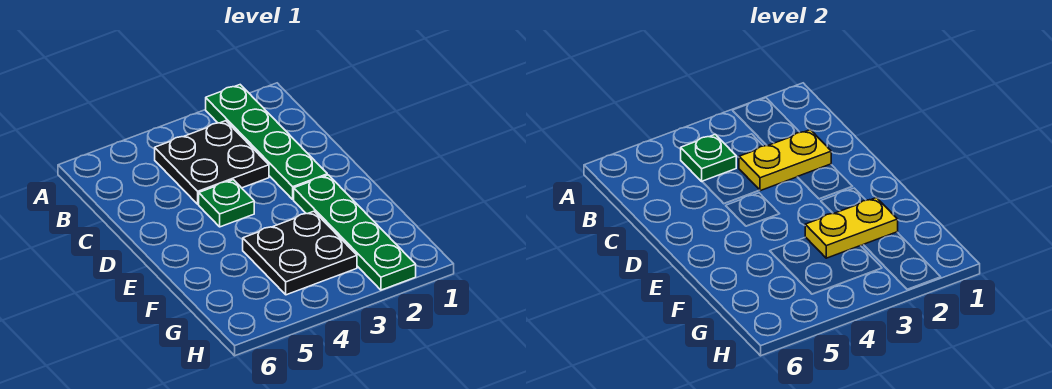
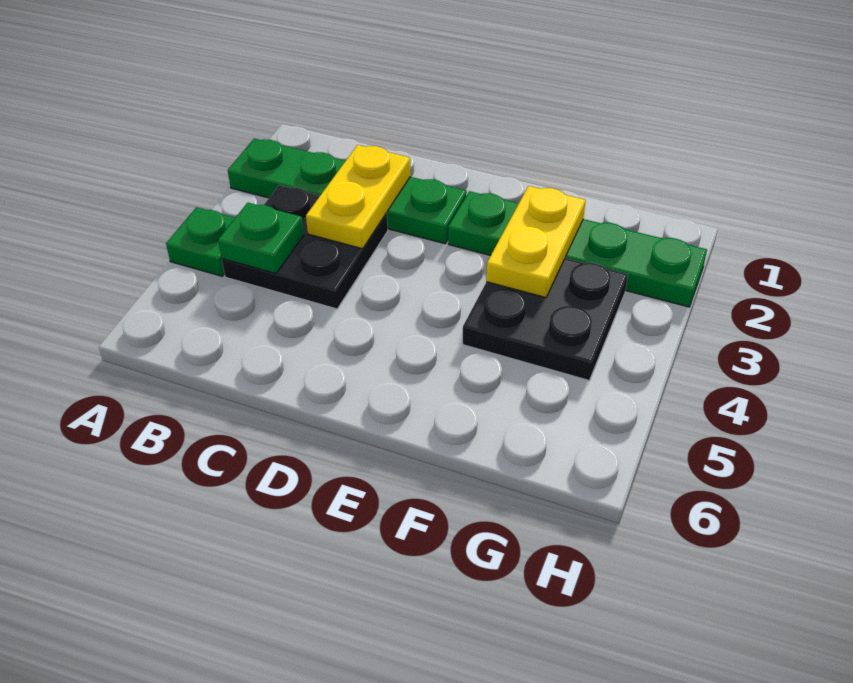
green 1x1 plate [199,180,254,227] -> green 1x1 plate moved to [166,207,235,276]

